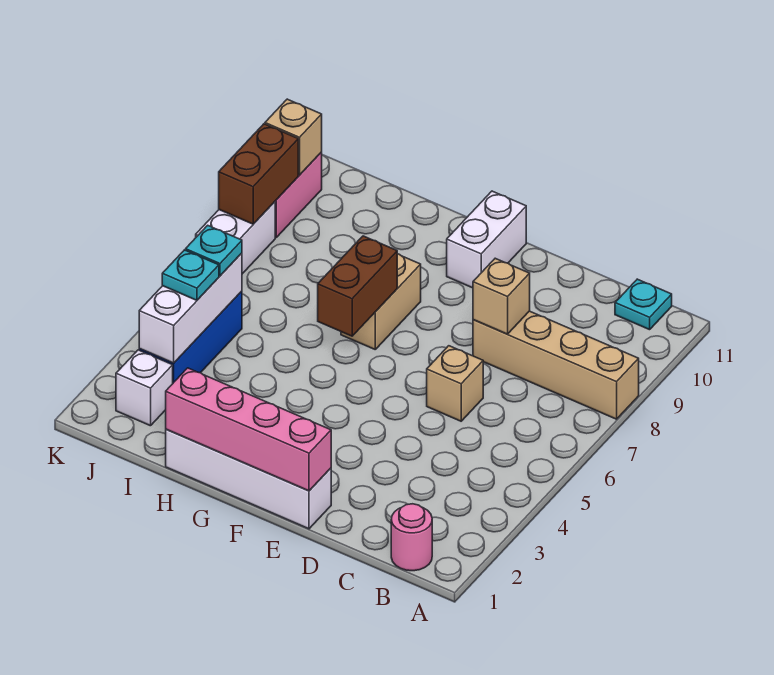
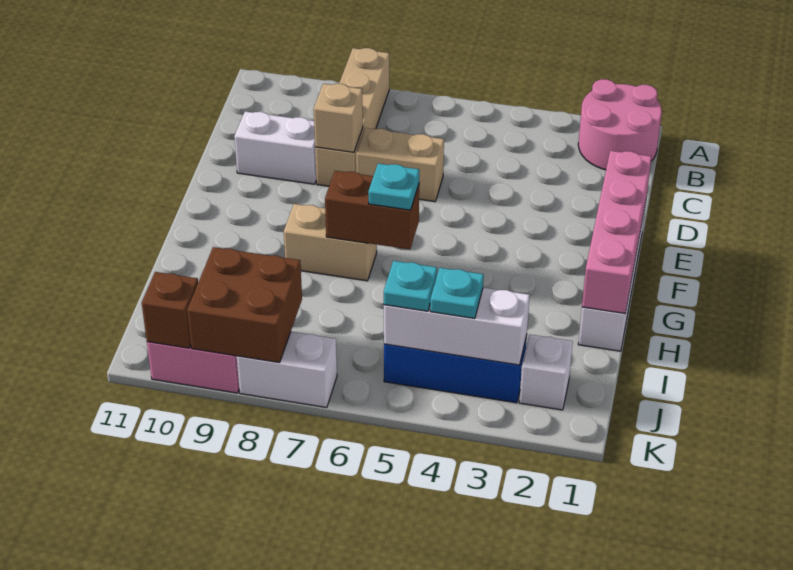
pink 1x1 round brick [391,504,432,571] -> pink 2x2 round brick [578,79,662,170]
cyan 1x1 plate [615,279,672,330] -> cyan 1x1 plate moved to [368,163,419,210]
tan 1x1 brick [427,346,483,421] -> tan 1x2 brick [356,128,444,202]
white 1x2 brick [447,191,526,288] -> white 1x2 brick moved to [234,111,316,184]
brown 1x2 brick [219,124,298,224] -> brown 2x2 brick [187,247,302,363]
tan 1x1 brick [265,99,322,175] -> brown 1x1 brick [142,272,198,348]

